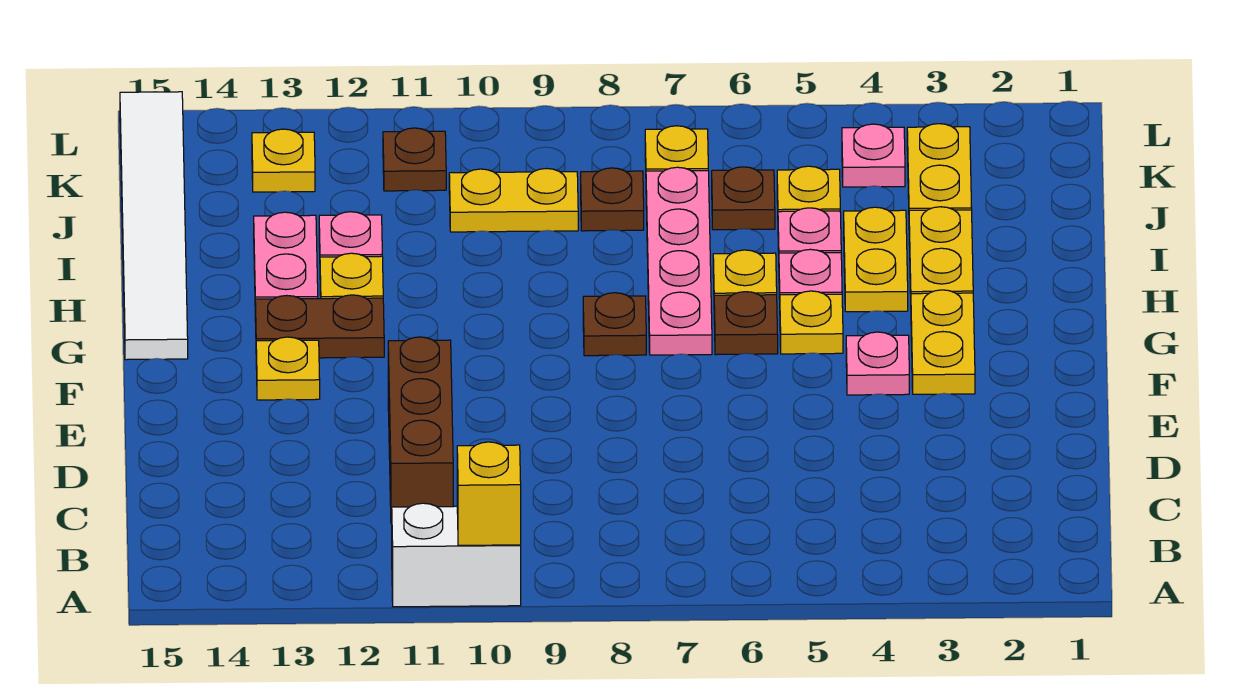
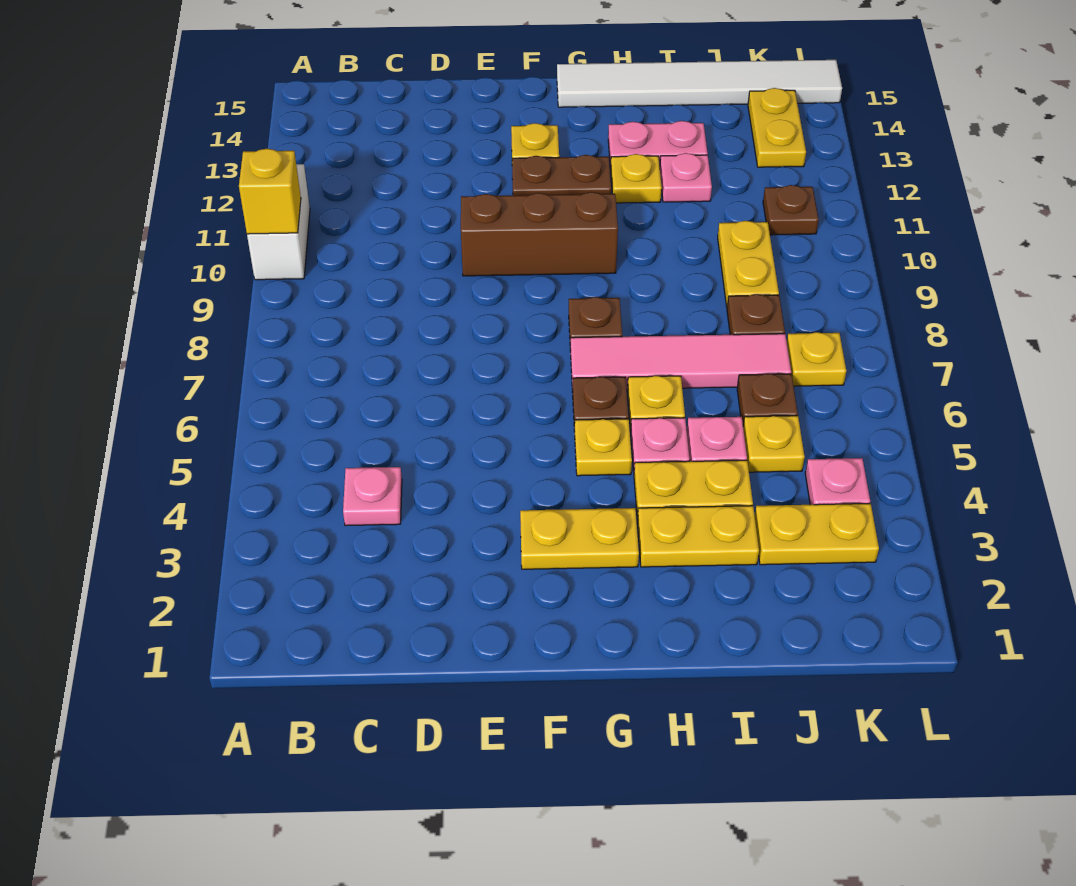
brown 1x3 brick [388,337,453,524] -> brown 1x3 brick moved to [461,192,618,276]
pink 1x1 plate [846,332,909,395] -> pink 1x1 plate moved to [343,467,402,526]
pink 1x4 plate [646,167,712,355] -> pink 1x4 tile [570,334,791,390]
brown 1x2 plate [255,295,384,358] -> brown 1x2 plate turned to [512,155,611,196]
yellow 1x1 plate [252,129,315,192] -> yellow 1x2 plate [748,88,806,167]

